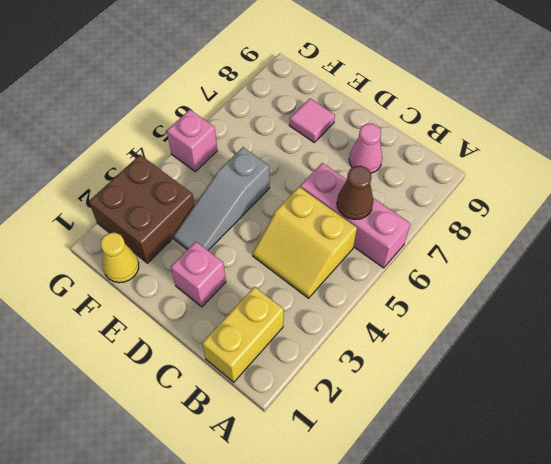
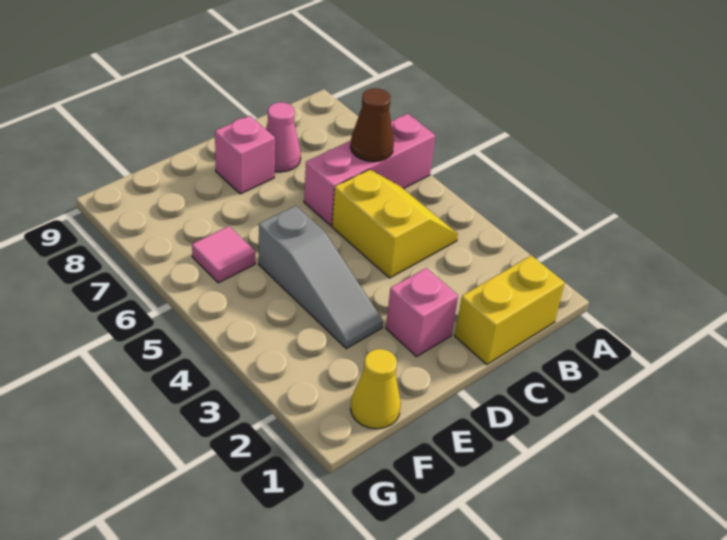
yellow 1x2 brick [202,287,284,382] -> yellow 1x2 brick turned to [455,255,565,365]
yellow 2x2 slope [253,187,357,298] -> yellow 2x2 slope turned to [332,169,458,278]
pink 1x1 tile [289,99,335,142] -> pink 1x1 tile moved to [192,226,255,283]
brown 2x2 brick [89,155,194,263] -> none
pink 1x1 brick [167,110,217,171] -> pink 1x1 brick moved to [215,116,275,194]

